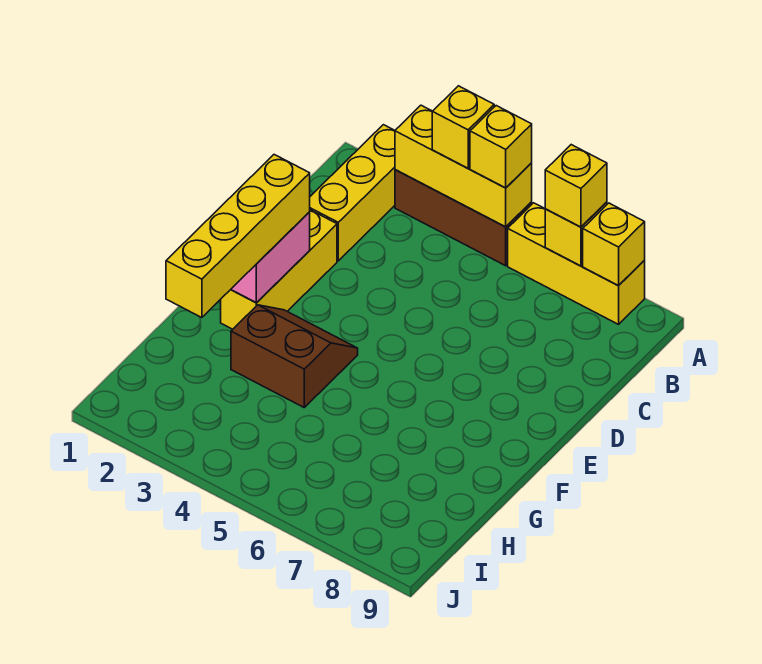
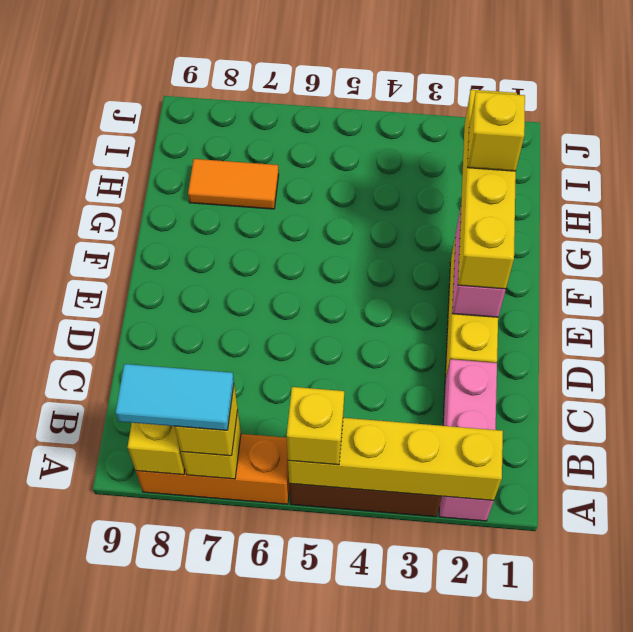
yellow 1x3 brick [310,125,395,261] -> pink 1x3 brick [439,359,497,521]
yellow 1x3 brick [395,105,532,227] -> yellow 1x4 brick [288,418,503,500]
yellow 1x1 brick [432,86,494,168] -> yellow 1x1 brick moved to [468,92,525,171]
yellow 1x3 brick [508,203,645,324] -> orange 1x3 brick [136,434,289,504]
none -> cyan 1x2 tile [116,364,234,430]
brown 2x2 slope [231,305,358,407] -> none
none -> orange 1x2 tile [188,159,279,209]

